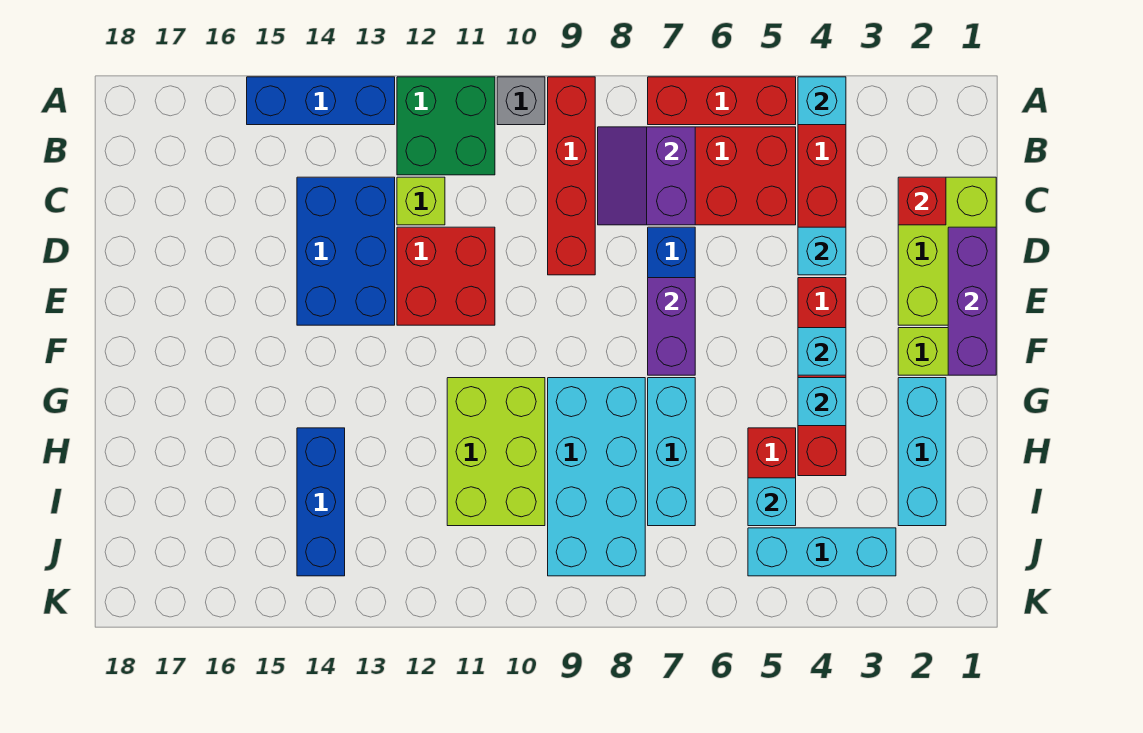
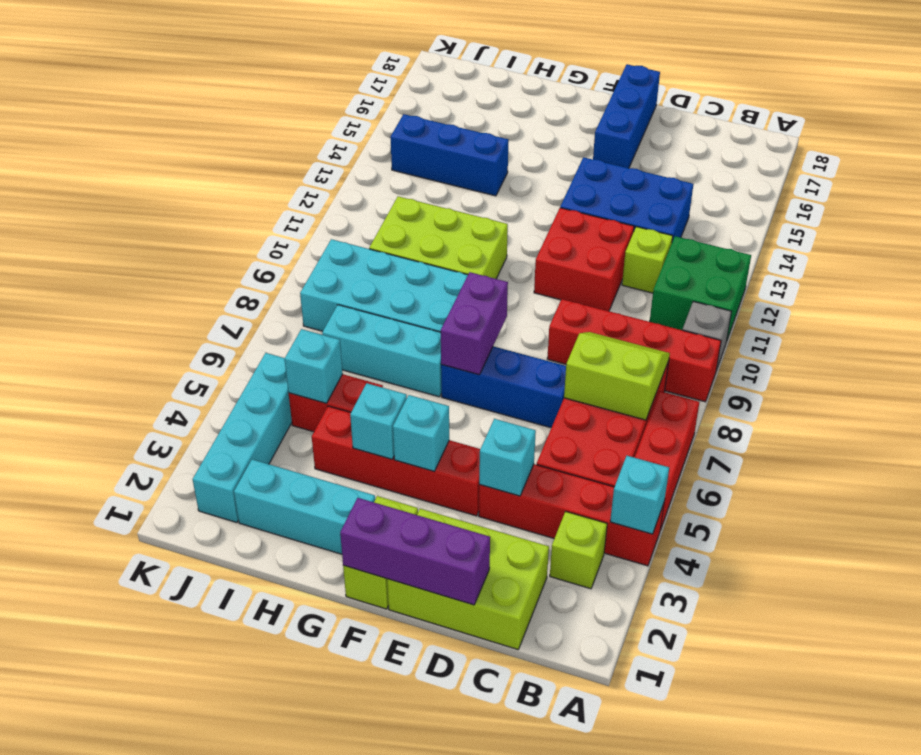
blue 1x3 brick [247,77,395,125] -> blue 1x3 brick moved to [593,64,660,168]
none -> lime 1x1 brick [550,511,607,589]
purple 2x2 slope [598,127,695,225] -> lime 2x2 slope [564,332,670,420]
red 1x1 brick [898,177,946,225] -> none
purple 1x2 brick [648,278,695,375] -> purple 1x2 brick turned to [441,272,508,375]
cyan 1x3 brick [748,528,896,576] -> cyan 1x4 brick [193,353,292,523]

